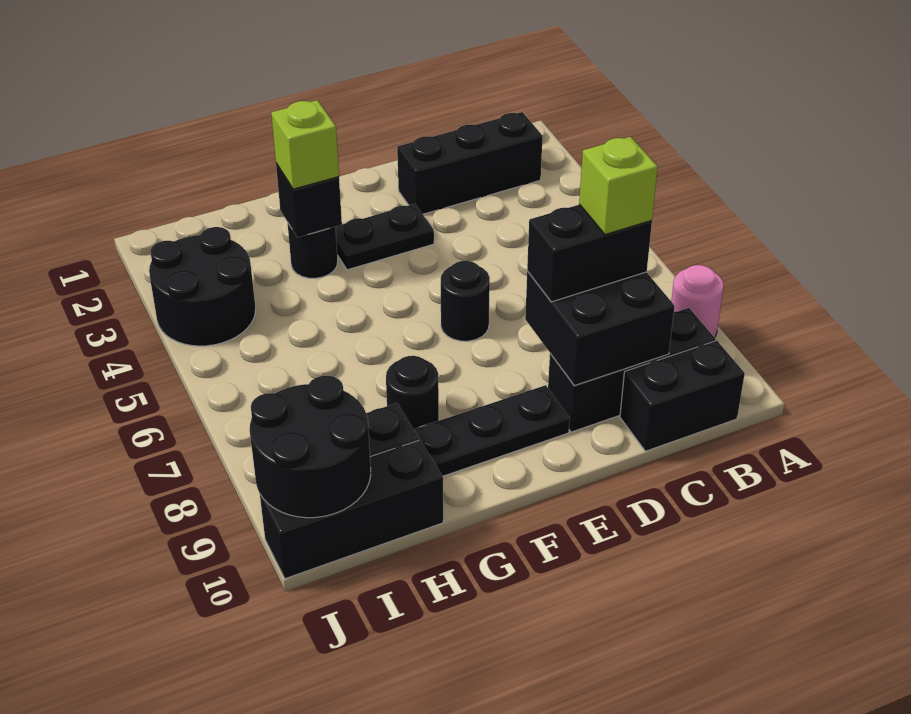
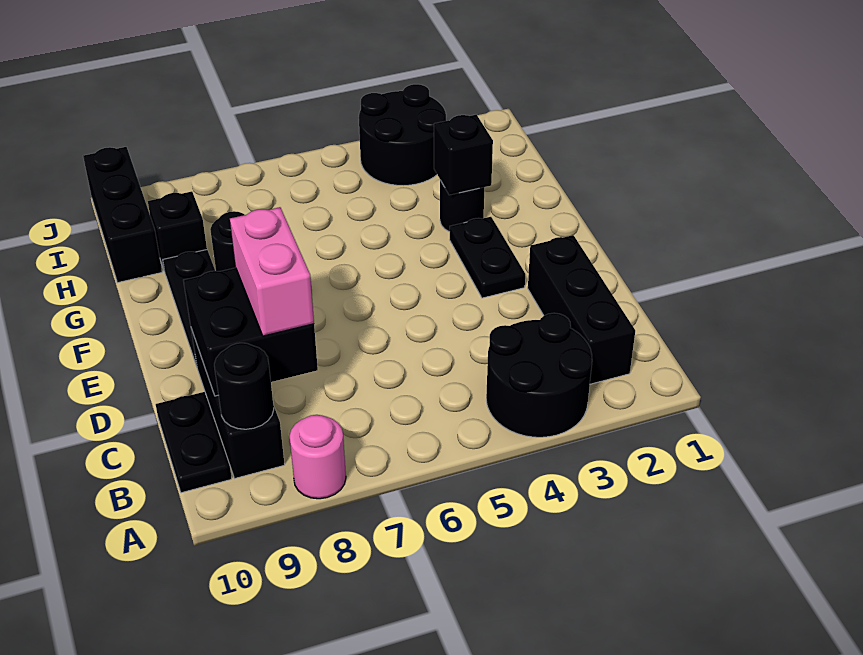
black 1x2 brick [620,341,745,451] -> black 1x2 plate [156,392,232,493]
black 1x2 brick [527,205,652,302] -> pink 1x2 brick [230,207,314,336]
lime 1x1 brick [579,137,658,234] -> none
black 1x1 round brick [441,261,490,341] -> black 1x1 round brick moved to [214,343,274,429]
lime 1x1 brick [271,100,339,189] -> none
black 2x2 round brick [250,376,371,518] -> black 2x2 round brick moved to [486,313,592,437]

